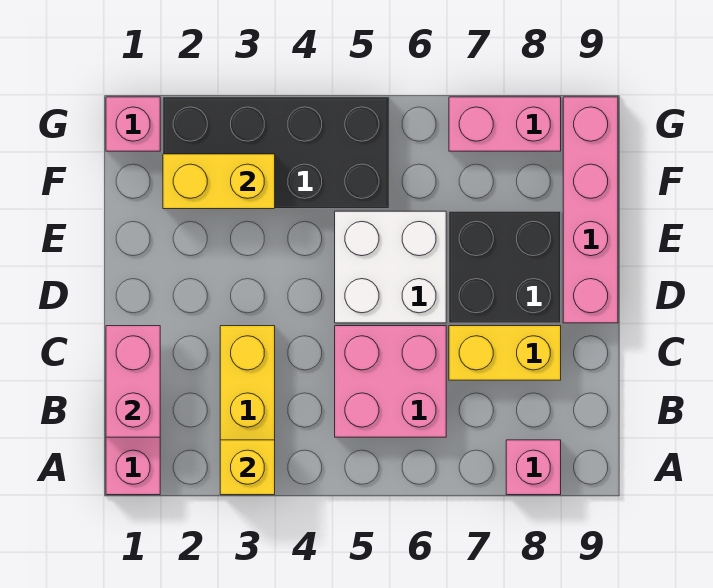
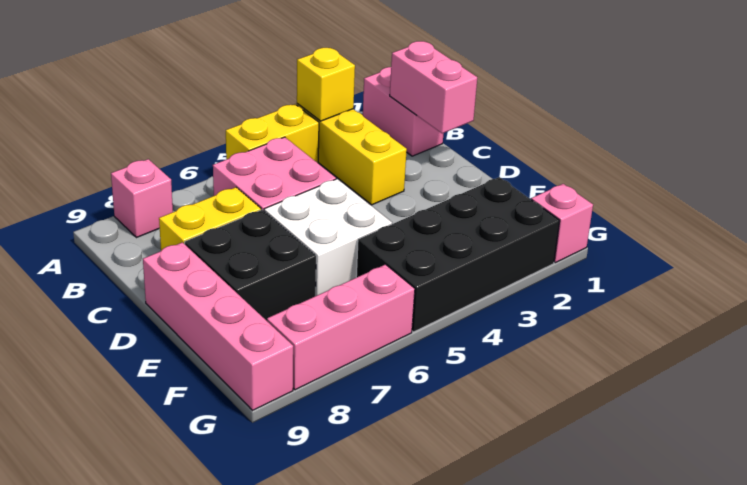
yellow 1x2 brick [163,154,275,209] -> yellow 1x2 brick moved to [226,104,319,163]
pink 1x2 brick [449,97,561,151] -> pink 1x3 brick [267,264,415,390]

